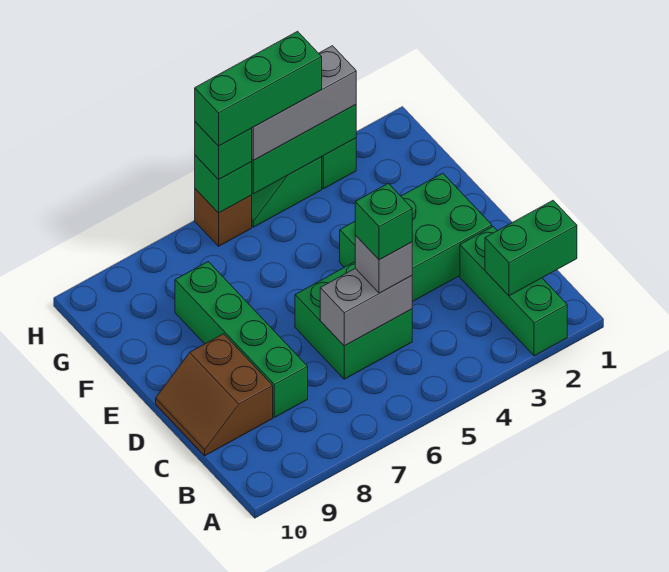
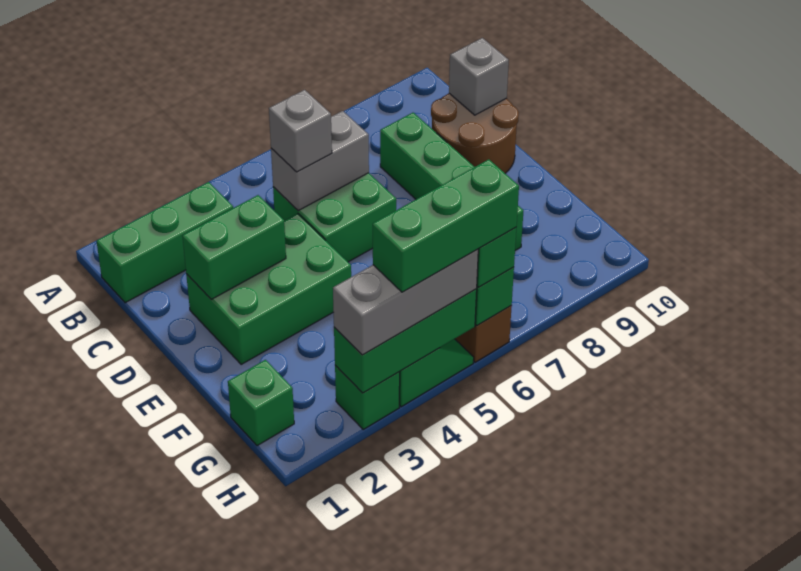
green 1x3 brick [460,227,567,356] -> green 1x3 brick turned to [97,182,233,303]
green 1x2 brick [485,201,577,296] -> green 1x2 brick moved to [182,195,286,299]
green 1x1 brick [355,183,412,260] -> green 1x1 brick moved to [228,360,294,446]
brown 2x2 slope [156,334,273,456] -> brown 2x2 round brick [431,94,519,173]
none -> grey 1x1 brick [449,38,509,115]

